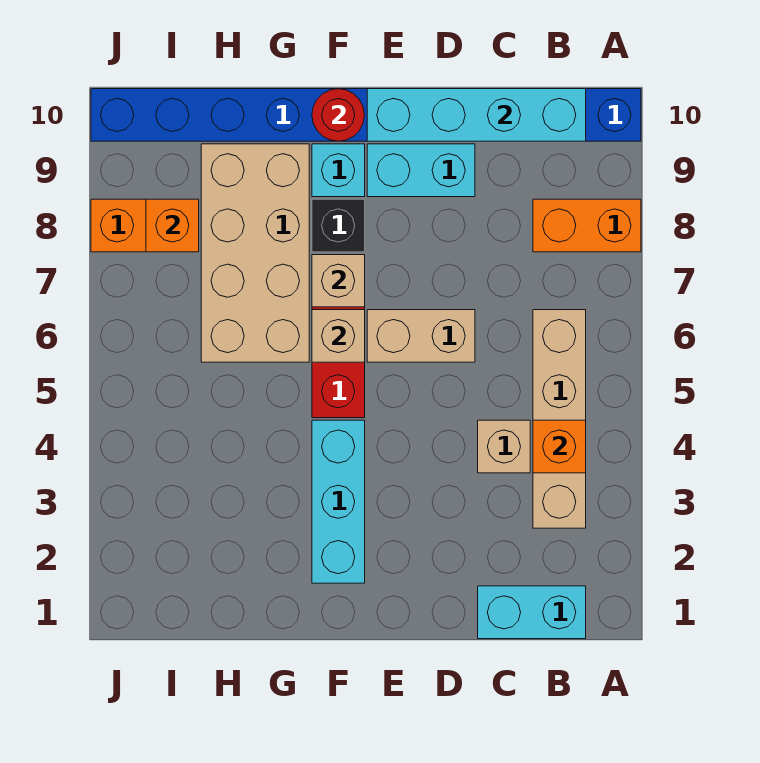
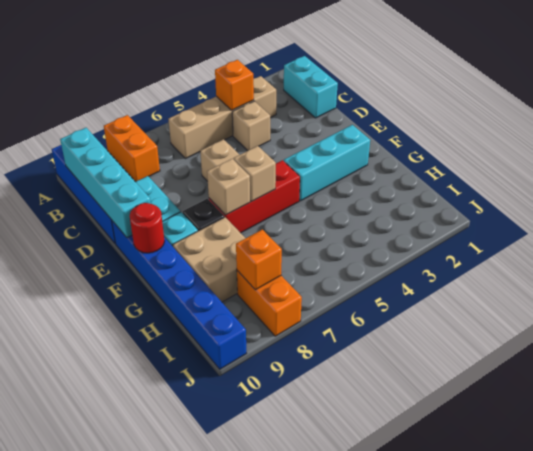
tan 2x4 brick [201,144,309,362] -> tan 2x2 brick [173,217,245,302]

